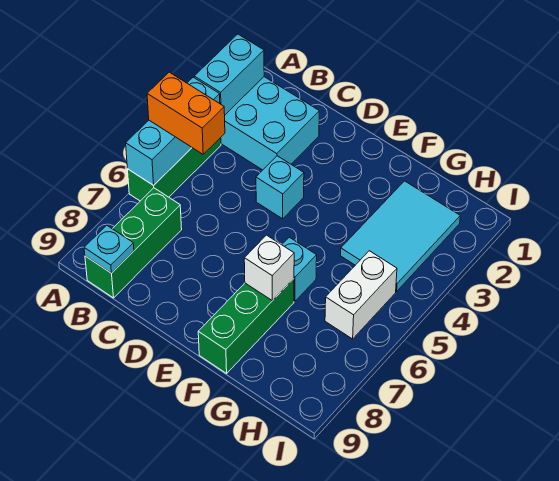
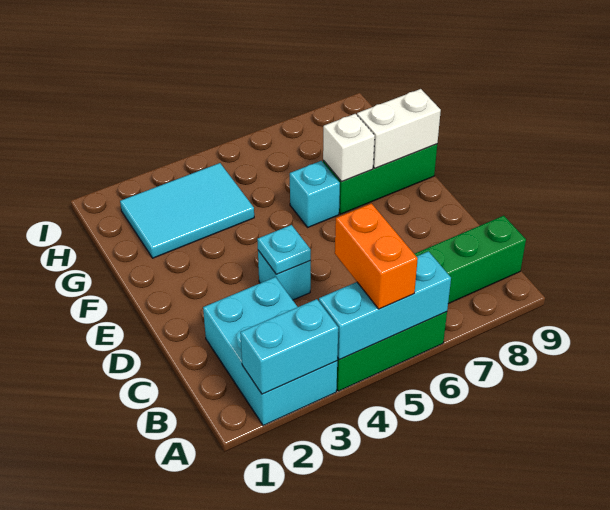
cyan 1x1 plate [84,225,134,273] -> cyan 1x1 plate moved to [257,225,311,274]
white 1x2 brick [325,251,397,339] -> white 1x2 brick moved to [357,89,441,168]

